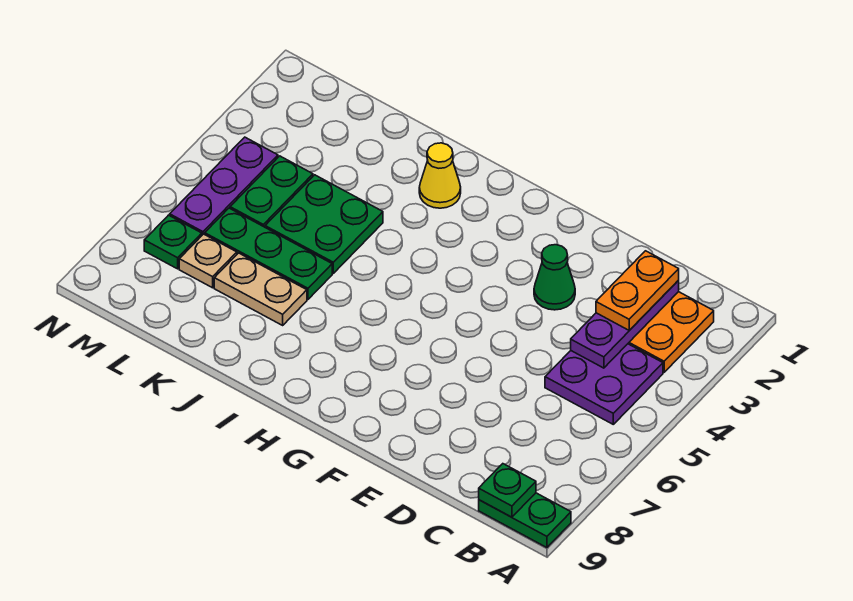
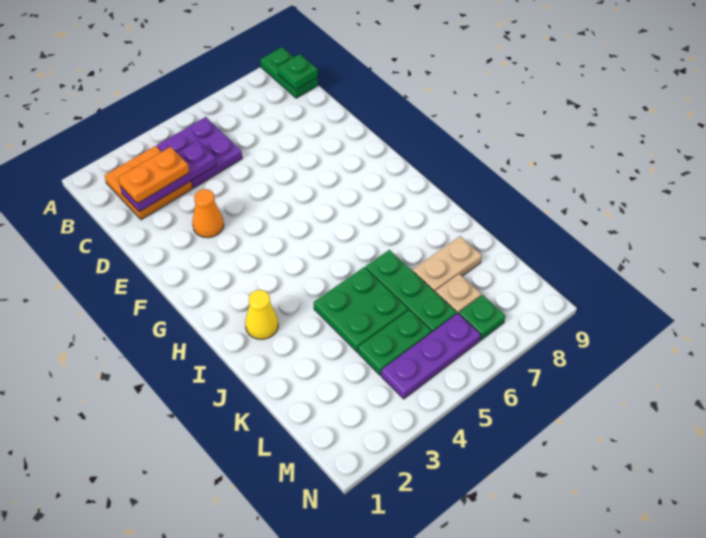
green 1x1 cone [534,245,575,310] -> orange 1x1 cone [192,189,224,238]
tan 1x2 plate [214,253,307,325] -> tan 1x2 plate turned to [413,236,482,292]

